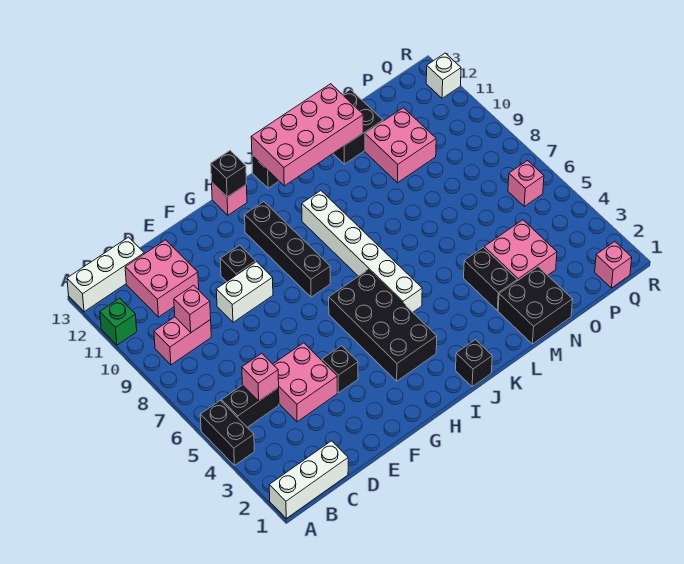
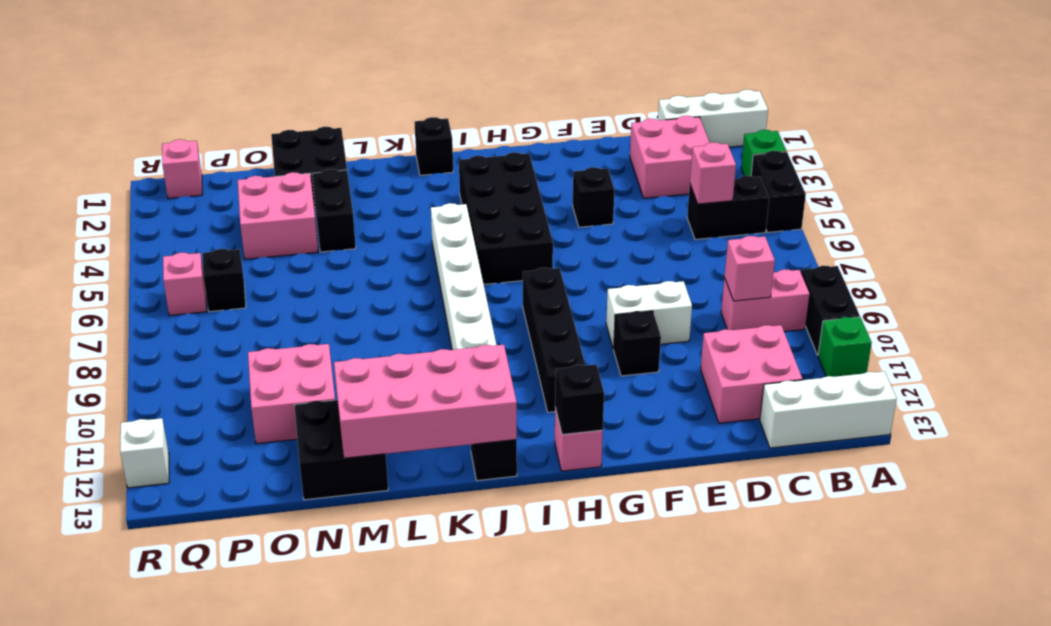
none -> green 1x1 brick [741,130,786,176]
none -> black 1x2 brick [801,266,860,355]
pink 2x2 brick [273,343,337,422] -> pink 2x2 brick moved to [630,116,710,198]
none -> black 1x1 brick [203,249,246,312]

